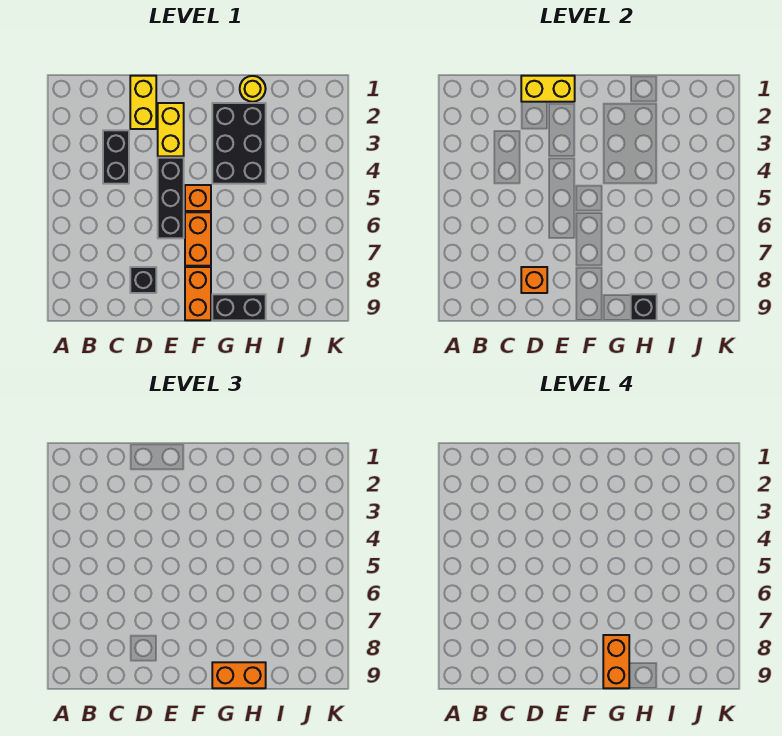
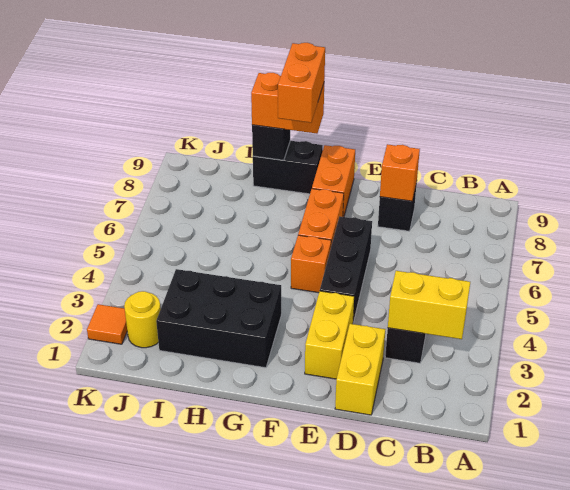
yellow 1x2 brick [521,76,575,102] -> yellow 1x2 brick moved to [388,271,470,339]
black 2x3 brick [212,103,266,184] -> black 2x3 brick turned to [156,269,281,368]
yellow 1x1 round brick [240,76,266,102] -> yellow 1x1 round brick moved to [124,291,161,348]
none -> orange 1x1 tile [87,304,127,344]

